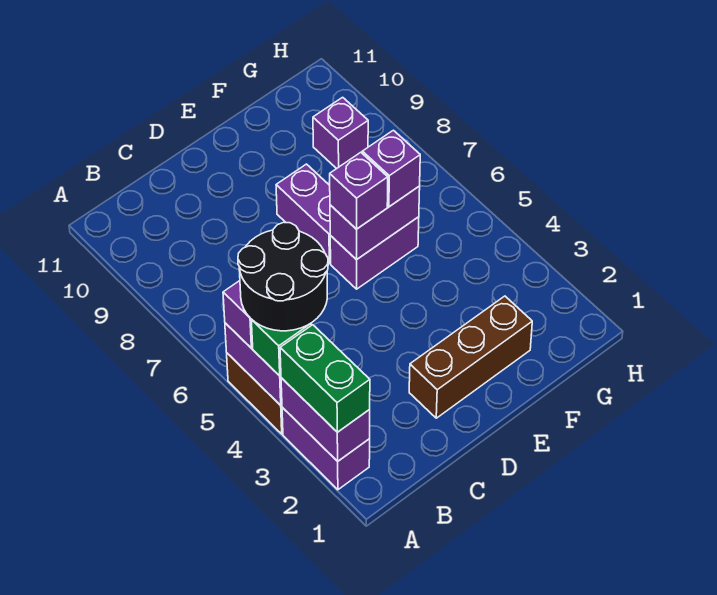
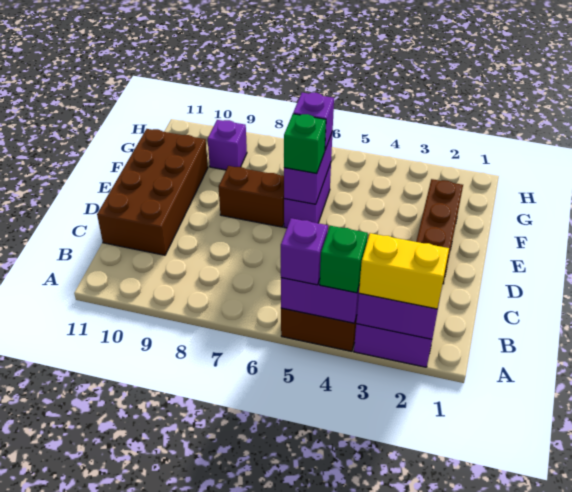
green 1x2 brick [280,325,370,432] -> yellow 1x2 brick [359,233,449,309]
black 2x2 round brick [238,222,328,331] -> none
none -> brown 2x4 brick [97,129,208,255]
purple 1x1 brick [330,152,388,229] -> green 1x1 brick [284,114,326,174]
purple 1x2 brick [276,164,331,263] -> brown 1x2 brick [219,166,284,227]

